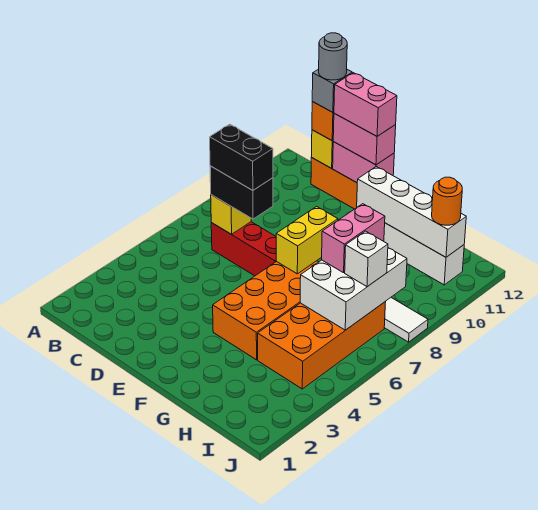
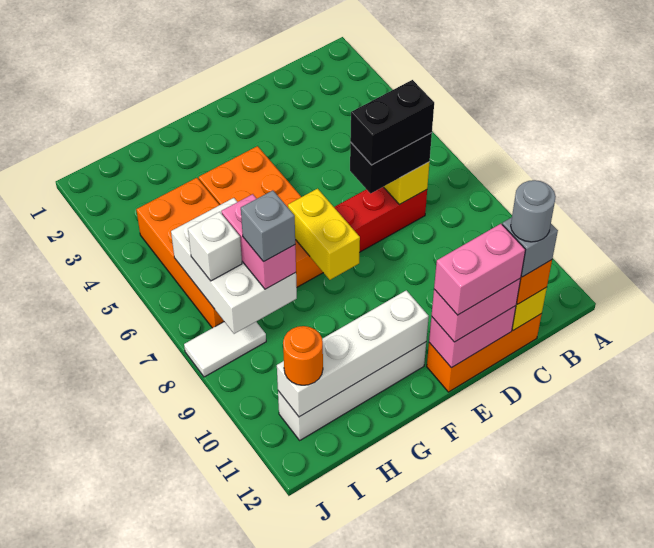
none -> grey 1x1 brick [241,190,295,262]

